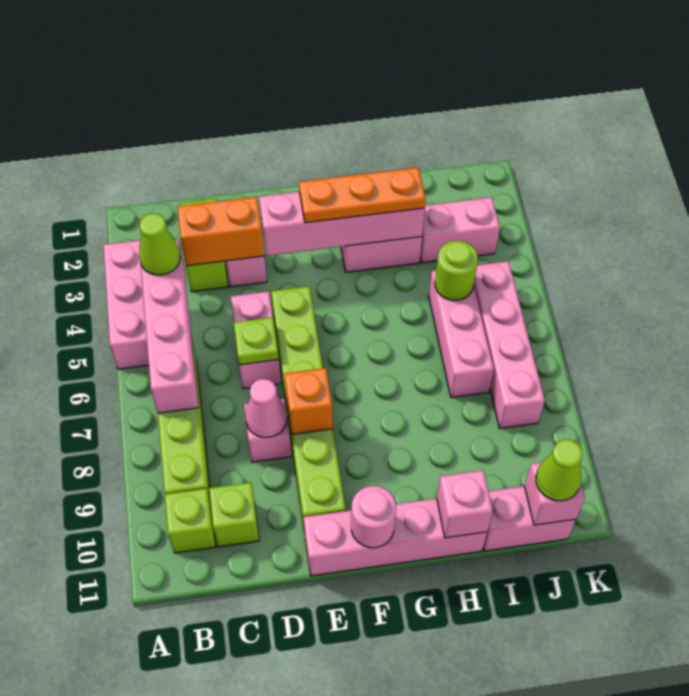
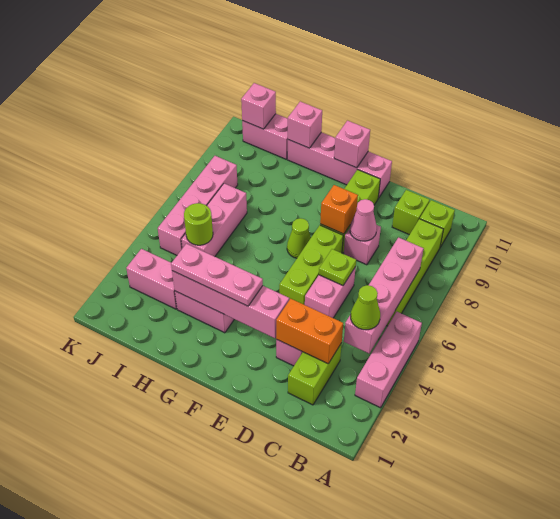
orange 1x3 plate [299,168,426,223] -> pink 1x3 plate [171,244,263,306]
pink 1x1 round brick [351,486,396,548] -> pink 1x1 brick [334,121,370,168]
lime 1x1 cone [536,439,582,501] -> lime 1x1 cone moved to [287,218,311,258]

